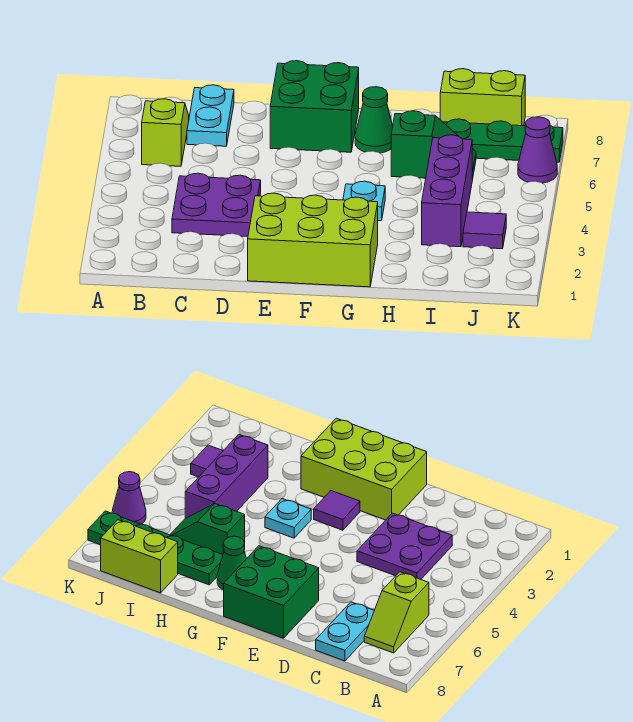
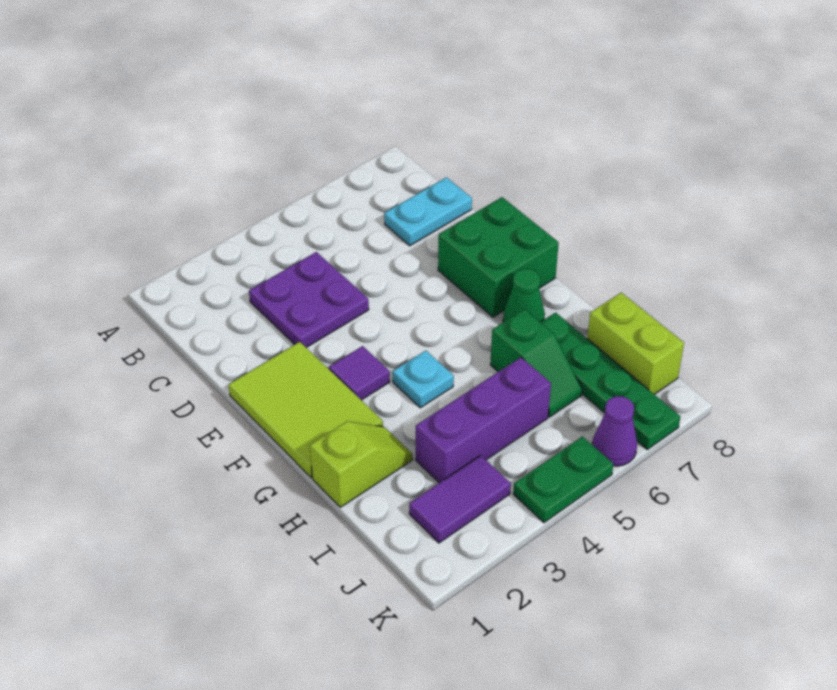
lime 1x2 slope [142,99,189,166] -> lime 1x2 slope moved to [310,421,413,507]
lime 2x3 brick [248,193,378,287] -> lime 2x3 tile [229,342,383,478]
purple 1x1 tile [463,212,506,249] -> purple 1x2 tile [409,455,511,543]
none -> green 1x2 plate [513,436,613,523]

